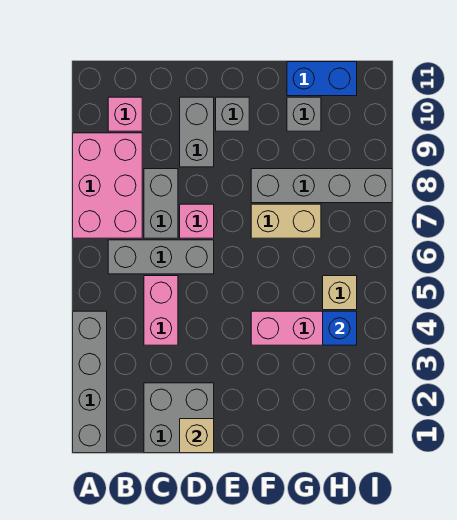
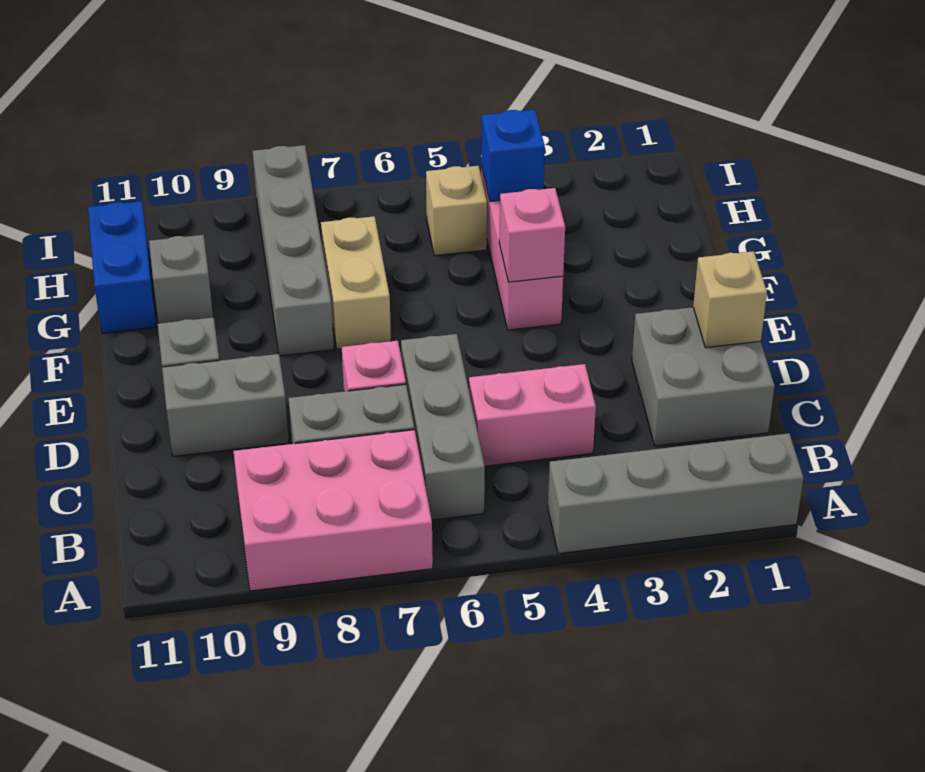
pink 1x1 brick [108,97,142,131] -> pink 1x1 brick moved to [499,188,565,282]

